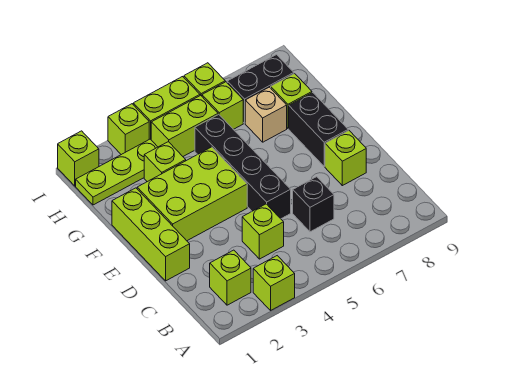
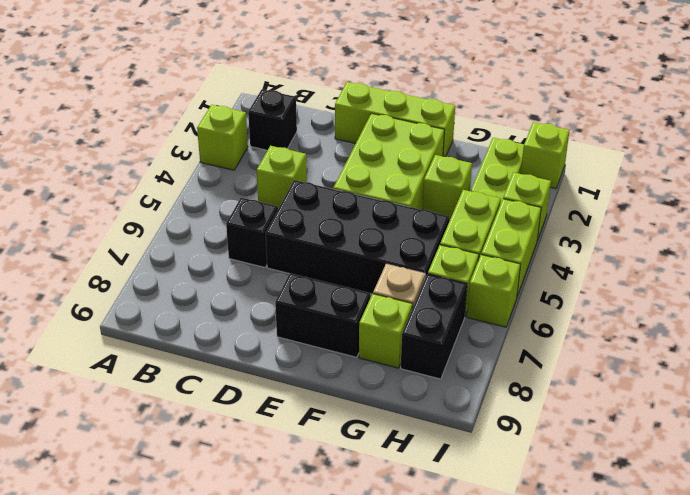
lime 1x1 brick [210,250,251,305] -> black 1x1 brick [248,89,297,150]
black 1x4 brick [195,115,291,219] -> black 2x4 brick [266,180,449,294]
lime 1x1 brick [325,131,366,186] -> none

